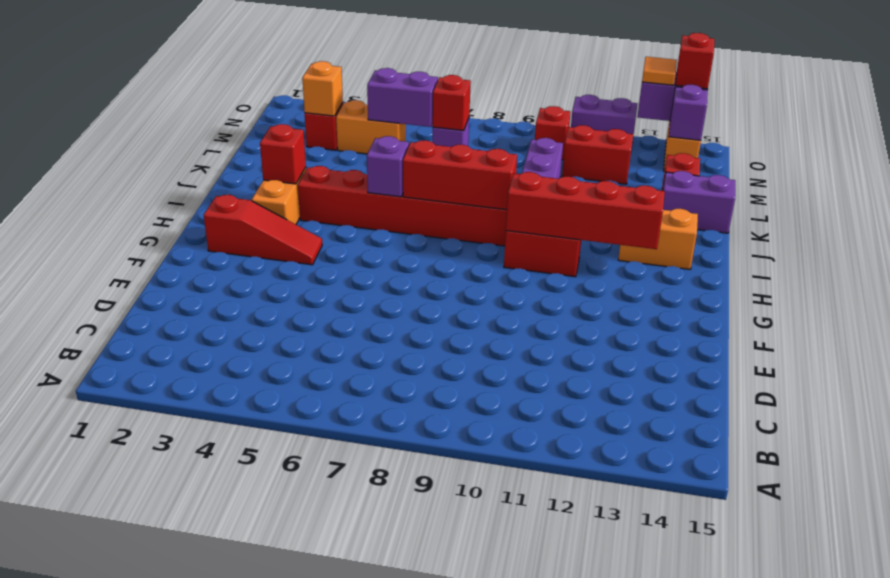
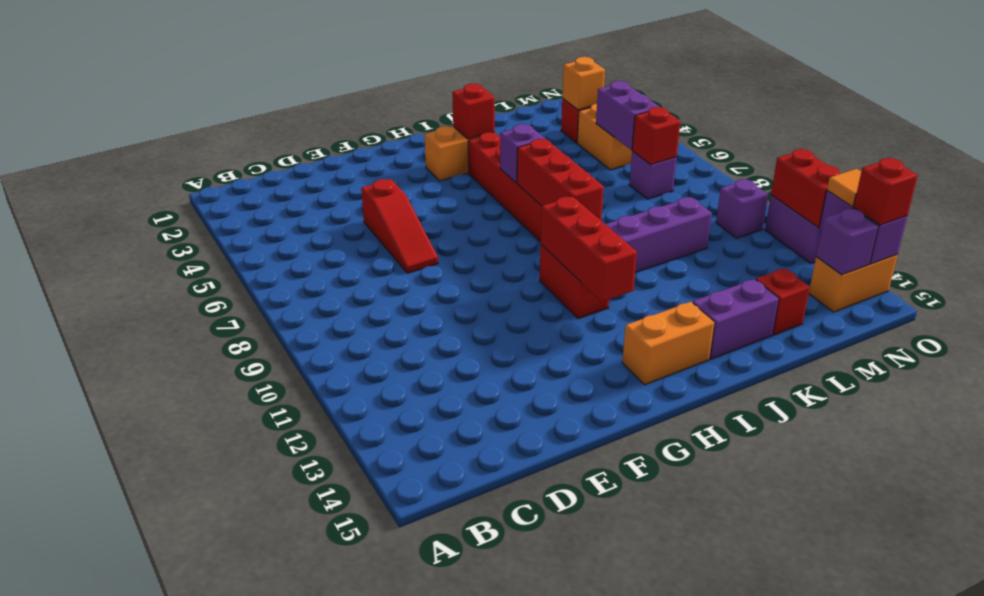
red 1x3 slope [204,195,322,265] -> red 1x3 slope moved to [361,179,438,273]
red 1x4 brick [506,172,665,249] -> red 1x3 brick [541,197,637,302]
orange 1x2 brick [618,209,698,269] -> orange 1x2 brick turned to [622,302,715,385]
purple 1x2 brick [663,171,735,233] -> purple 1x2 brick turned to [692,279,779,359]
red 1x2 brick [562,125,633,184] -> red 1x2 brick moved to [771,149,841,227]
red 1x1 brick [535,106,570,160] -> purple 1x1 brick [716,179,768,238]

